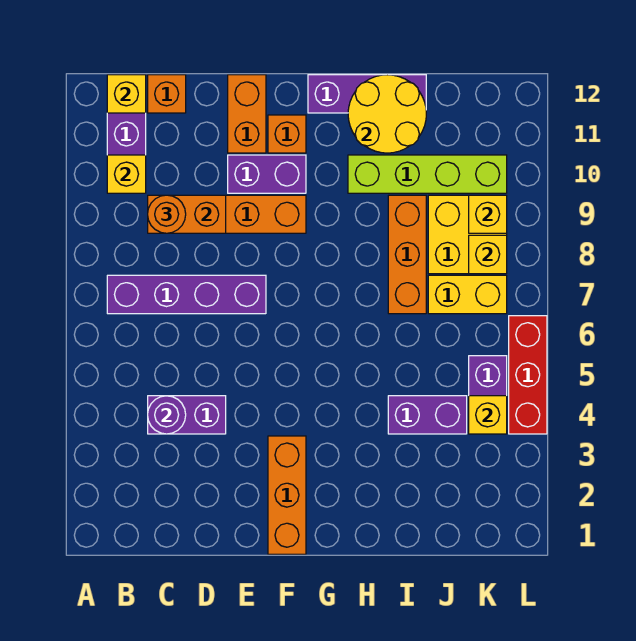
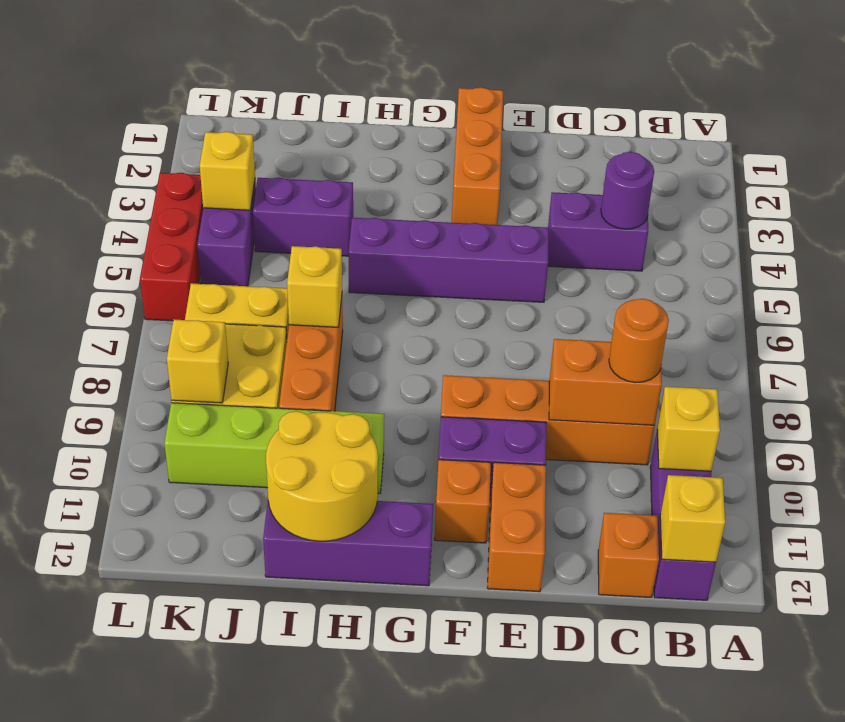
purple 1x4 brick [107,275,266,314] -> purple 1x4 brick moved to [349,218,549,302]
yellow 1x1 brick [469,235,507,274] -> yellow 1x1 brick moved to [287,246,342,327]

